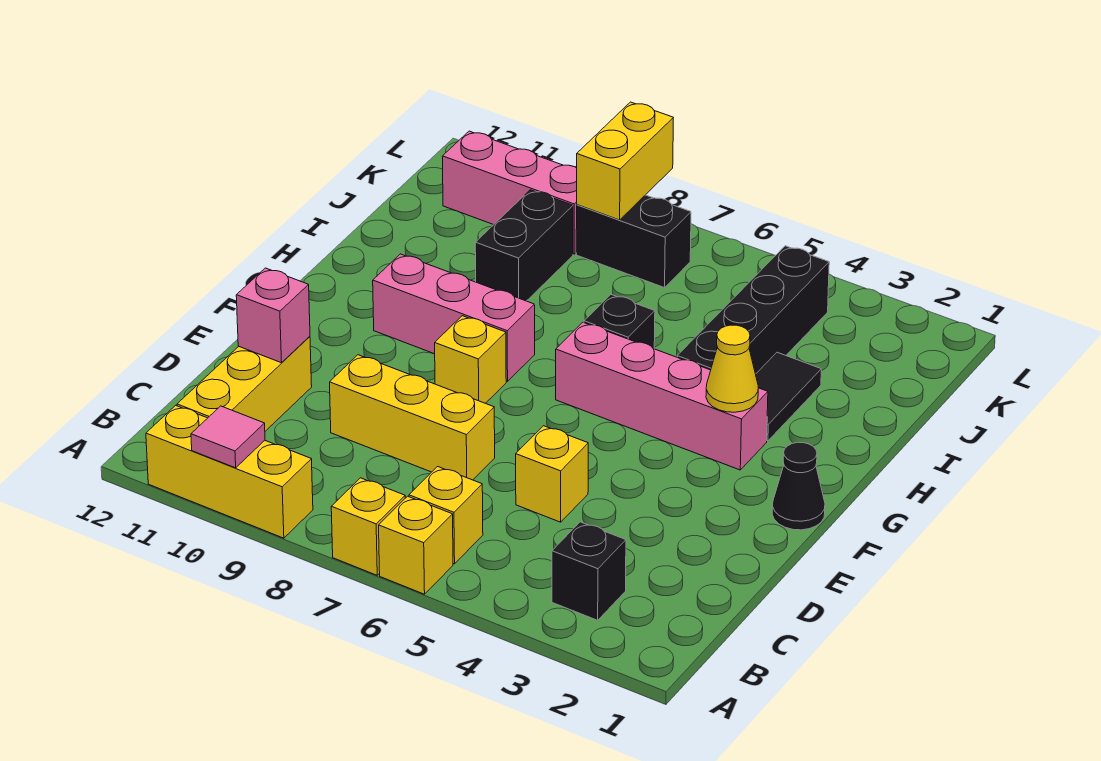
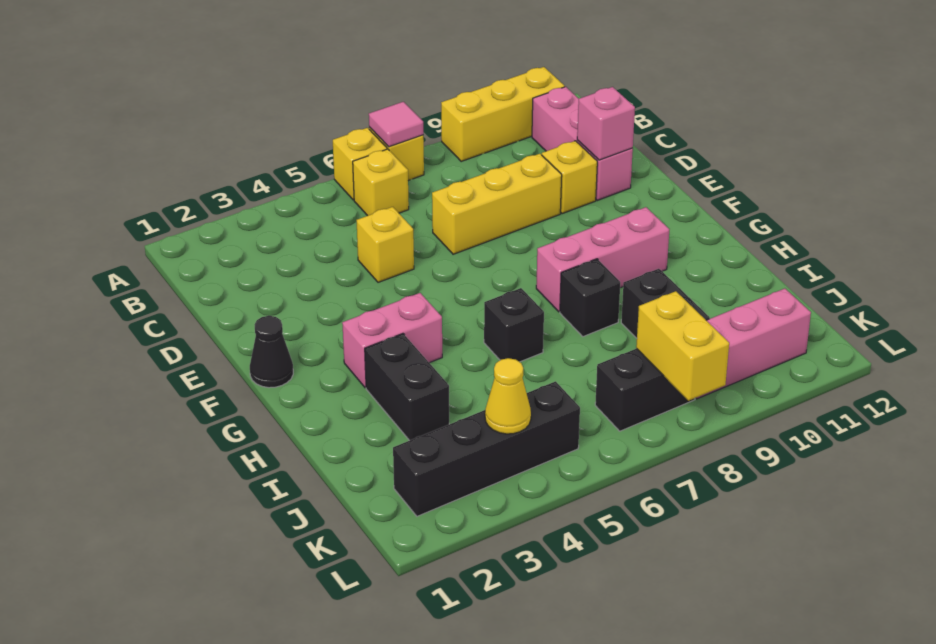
pink 1x1 tile [191,406,265,468] -> pink 1x1 tile moved to [369,102,423,147]
black 1x1 brick [552,522,626,620] -> black 1x1 brick moved to [560,259,620,337]
yellow 1x3 brick [177,336,312,431] -> pink 1x3 brick [532,87,633,200]
yellow 1x1 brick [435,316,506,403] -> yellow 1x1 brick moved to [542,141,597,214]
pink 1x4 brick [556,322,768,470] -> pink 1x2 brick [342,293,442,388]
yellow 1x1 cone [706,325,758,412] -> yellow 1x1 cone moved to [485,358,531,434]
black 1x2 tile [756,352,821,441] -> black 1x2 brick [365,334,449,441]
black 1x4 brick [677,246,829,374] -> black 1x4 brick turned to [393,381,580,516]

